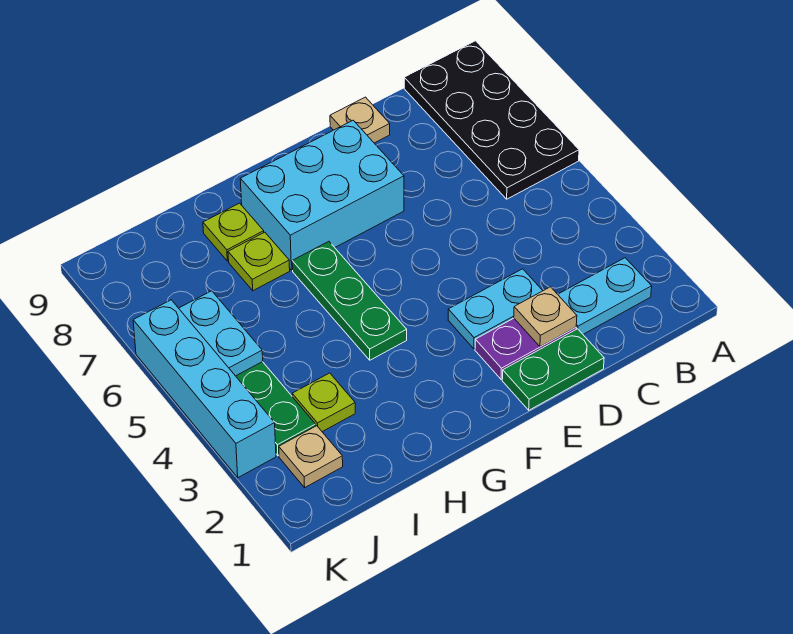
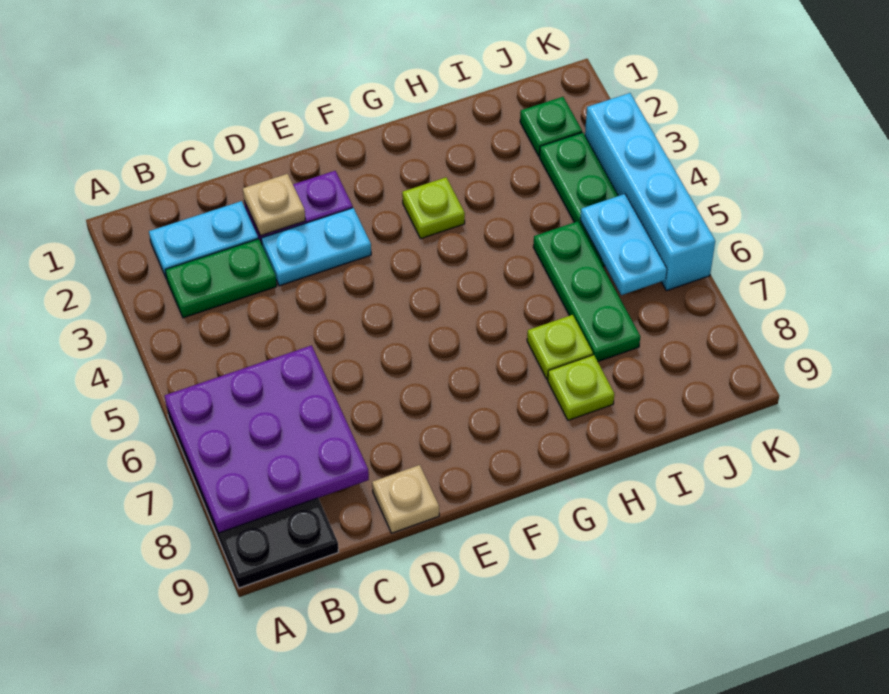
none -> purple 3x3 plate [165,346,369,533]
green 1x2 plate [502,329,604,410] -> green 1x2 plate moved to [165,239,277,318]
cyan 2x3 brick [240,120,404,270] -> none
green 1x3 plate [292,241,407,360] -> green 1x3 plate moved to [533,221,640,361]
lime 1x1 plate [292,373,355,432] -> lime 1x1 plate moved to [402,177,465,239]
tan 1x1 plate [279,426,343,487] -> green 1x1 plate [520,97,582,156]

